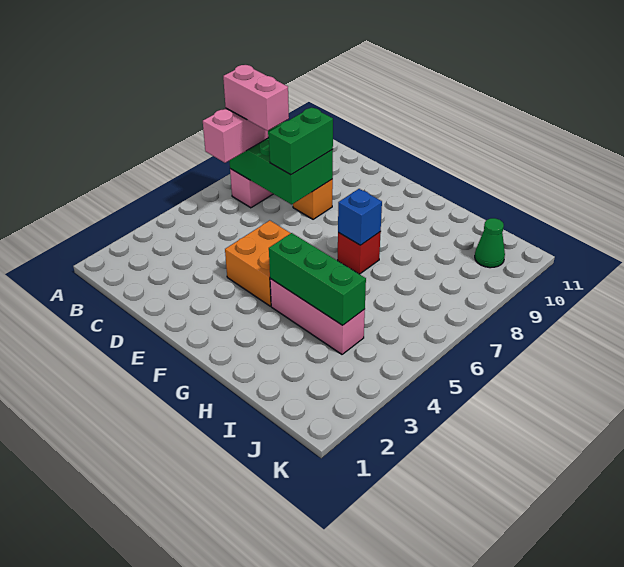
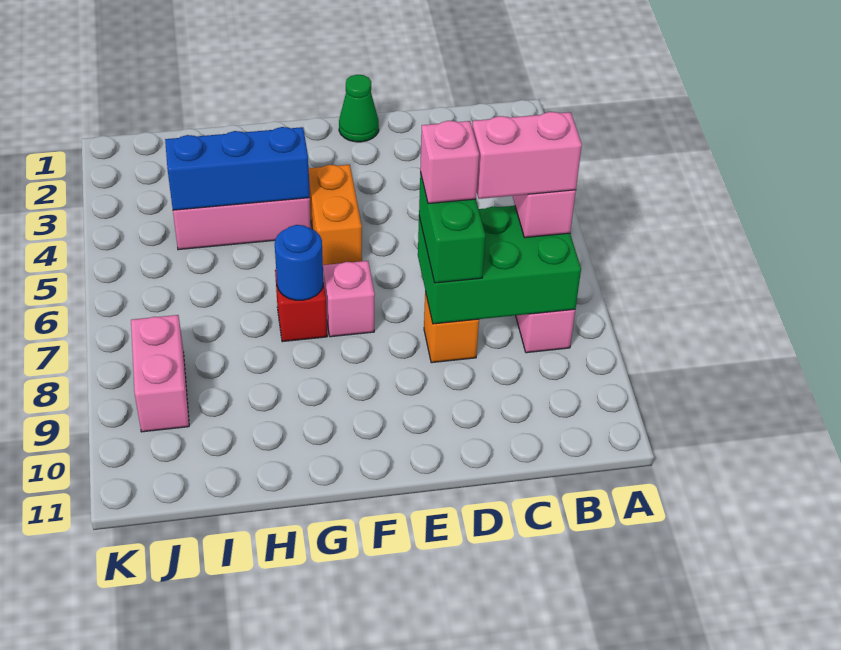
none -> pink 1x1 brick [420,121,479,204]
orange 2x2 brick [225,220,291,306] -> orange 1x2 brick [309,165,362,265]
none -> pink 1x1 brick [323,261,375,337]
green 1x3 brick [269,233,366,325] -> blue 1x3 brick [165,127,310,210]
blue 1x1 brick [338,189,382,245] -> blue 1x1 round brick [275,225,323,300]
none -> pink 1x2 brick [131,315,189,432]
green 1x1 cone [475,218,505,268] -> green 1x1 cone moved to [339,75,379,142]

